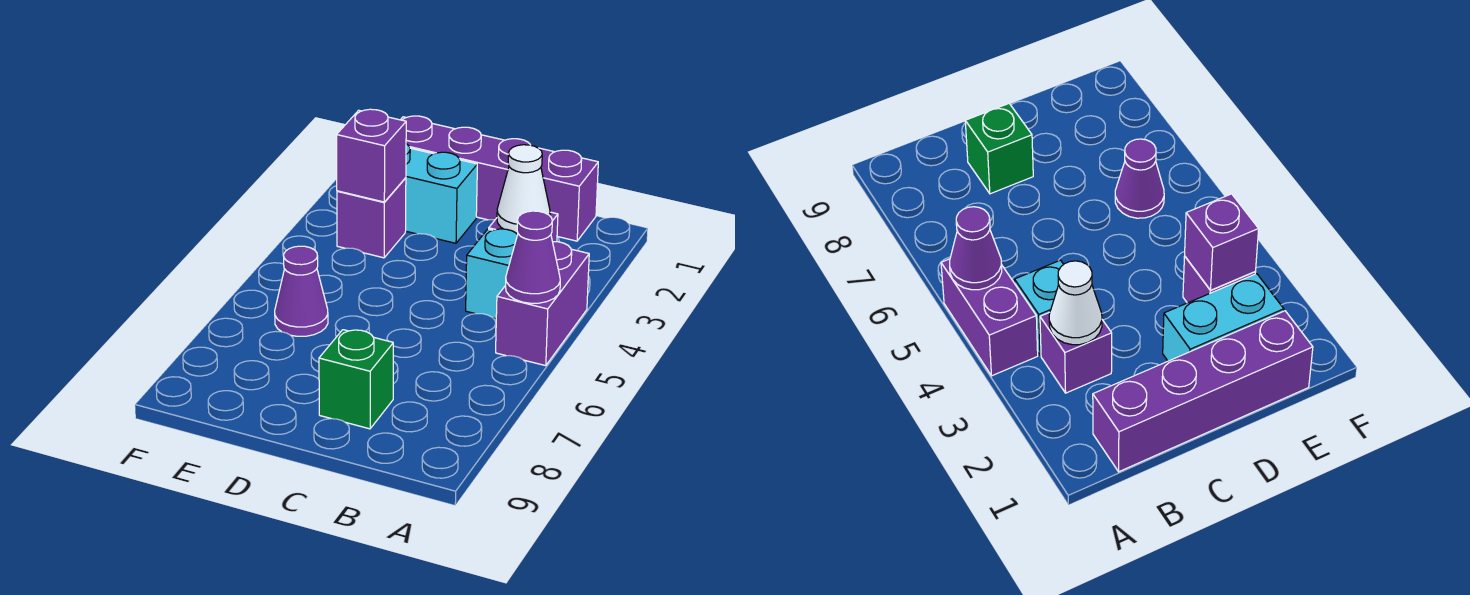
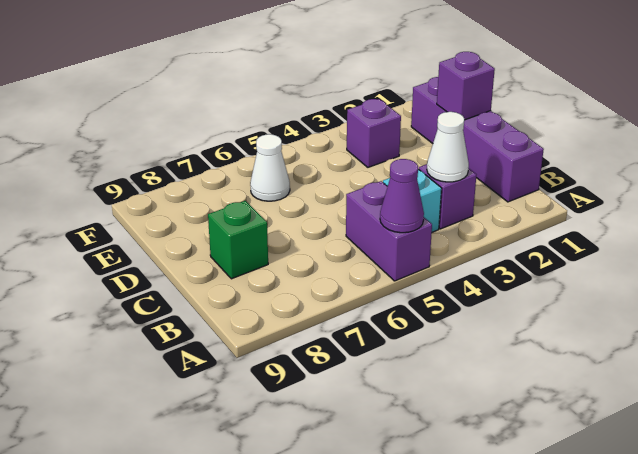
purple 1x2 brick [496,242,589,366] -> purple 1x2 brick turned to [346,181,432,281]
cyan 1x2 brick [406,144,477,243] -> none
purple 1x1 brick [337,109,406,202] -> purple 1x1 brick moved to [437,52,495,120]
purple 1x1 cone [275,246,328,336] -> white 1x1 cone [250,134,290,201]

